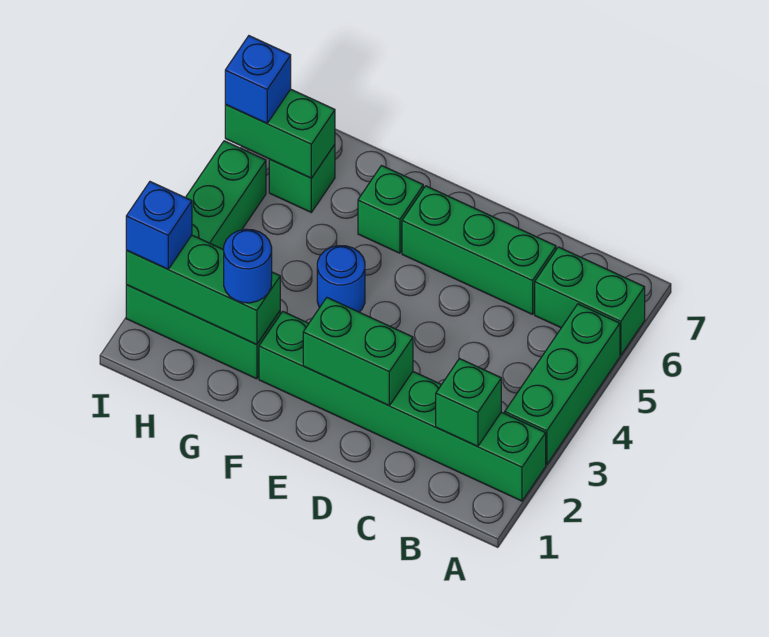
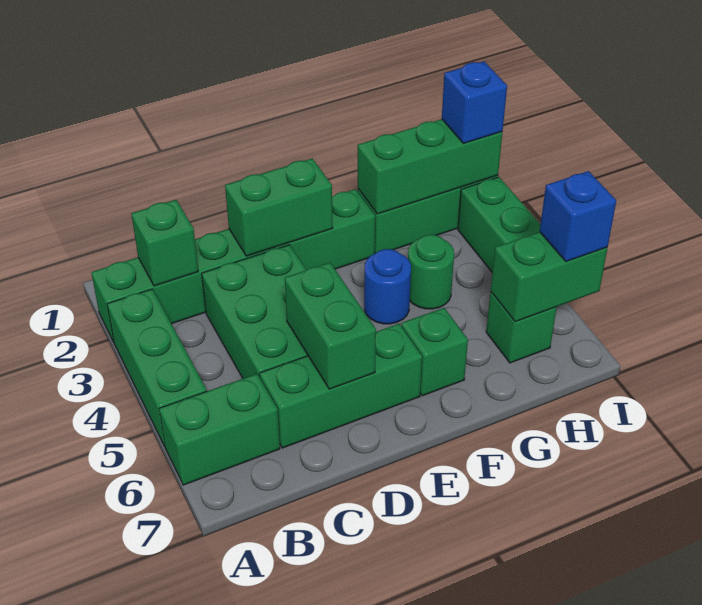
none -> green 2x3 brick [202,245,308,378]
none -> green 1x2 brick [285,263,376,389]
blue 1x1 round brick [224,229,272,303] -> none
none -> green 1x1 round brick [408,235,454,309]

